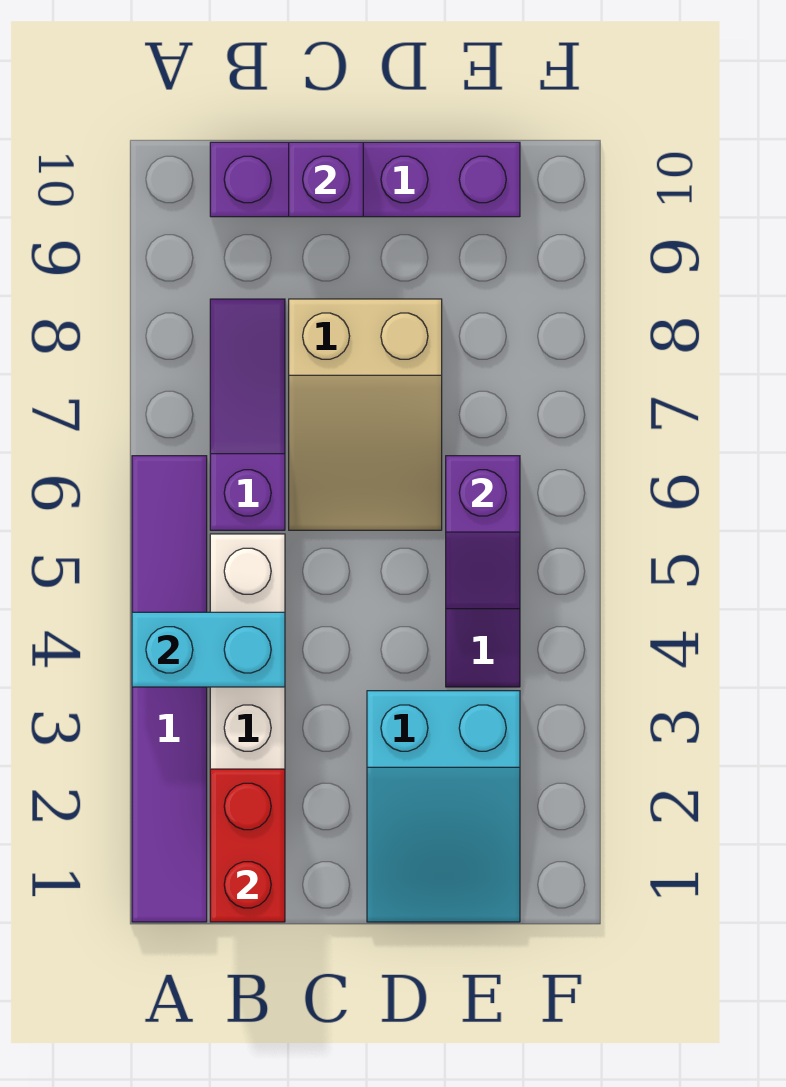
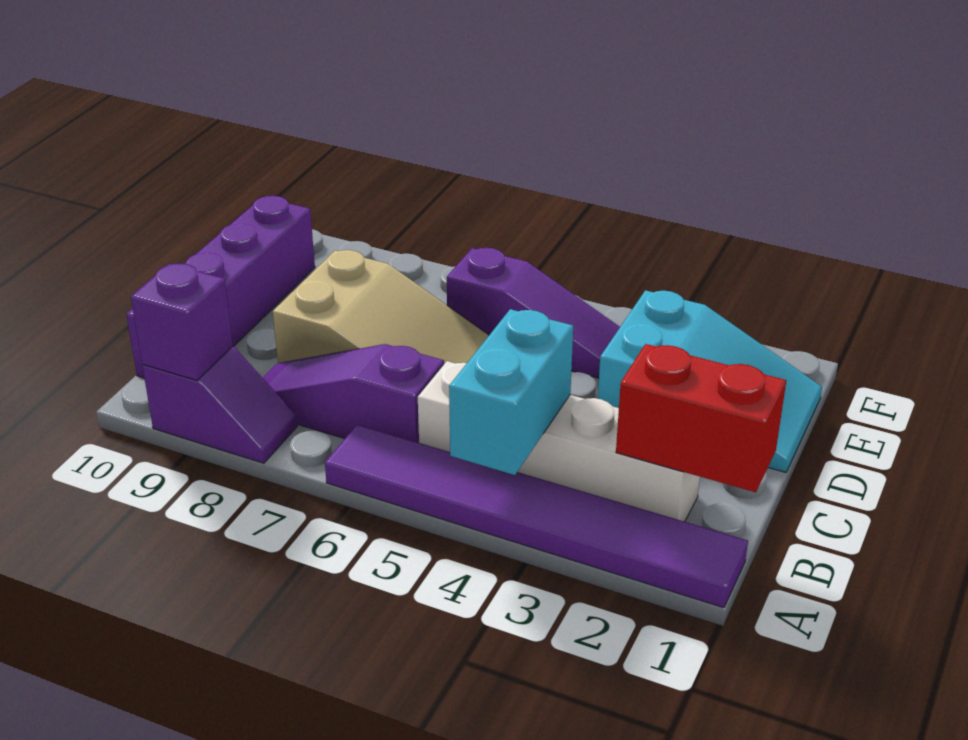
purple 1x1 brick [289,142,363,217] -> purple 1x1 brick moved to [131,264,233,380]
purple 1x2 slope [446,456,520,609] -> purple 1x2 slope moved to [142,346,297,463]

